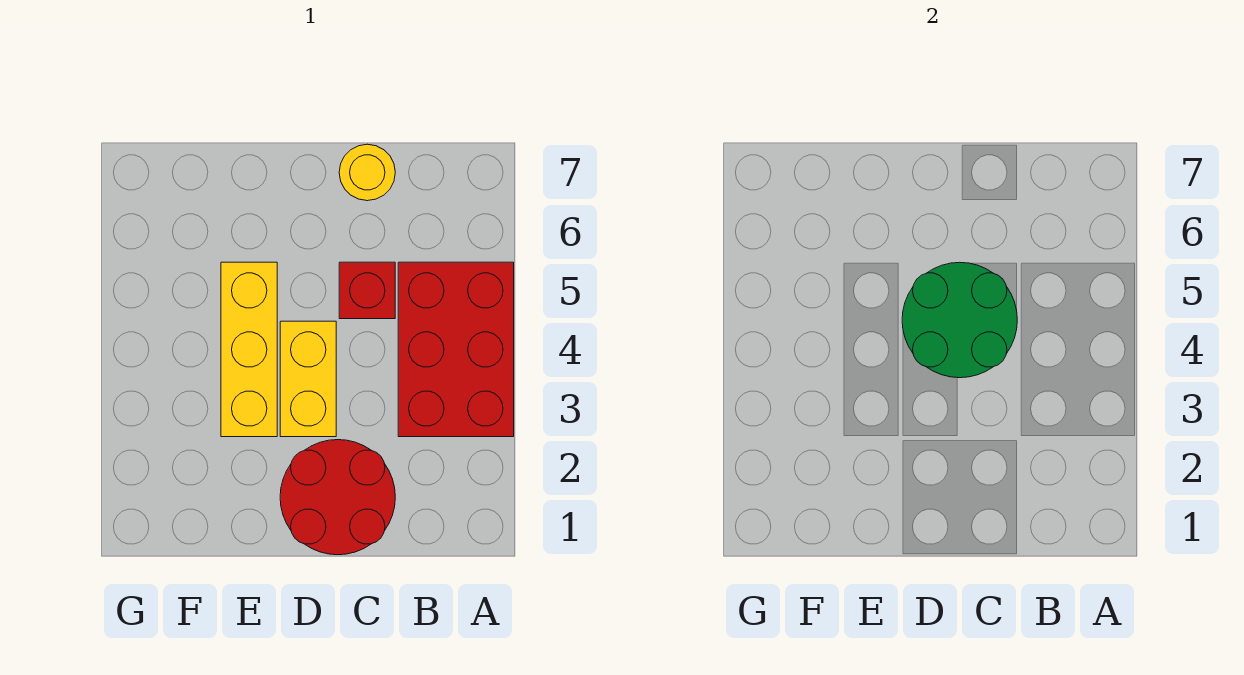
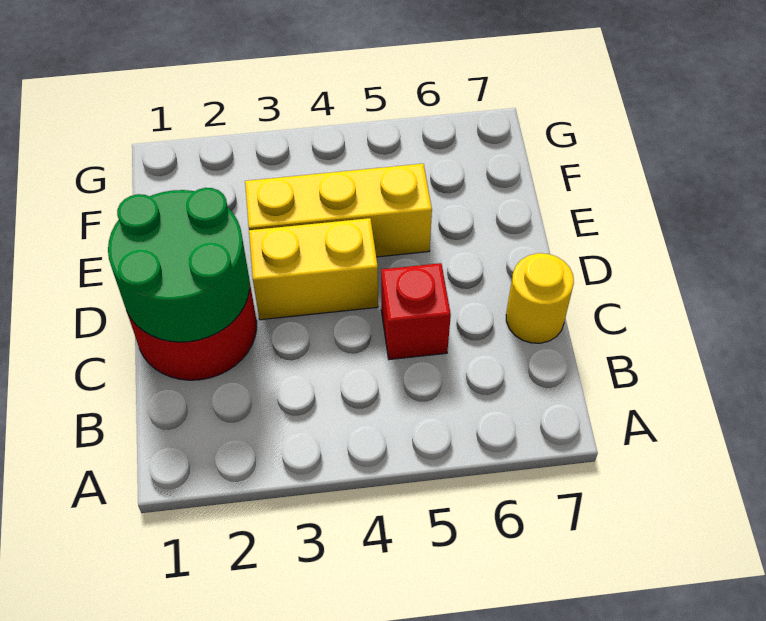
red 2x3 brick [398,262,514,437] -> none
green 2x2 round brick [902,262,1017,378] -> green 2x2 round brick moved to [108,188,250,342]

